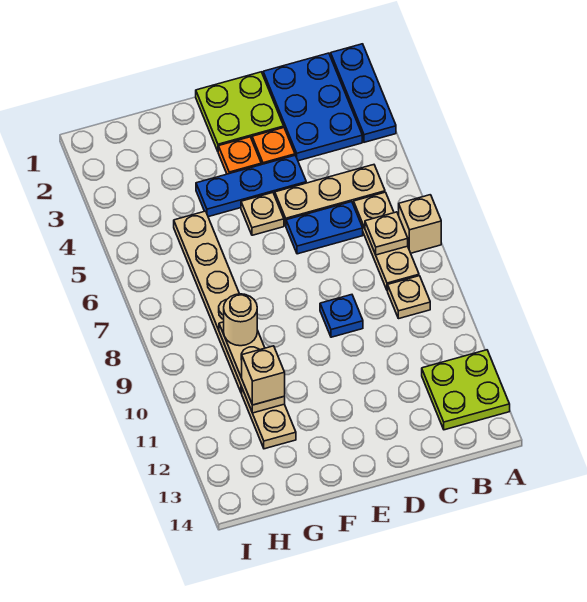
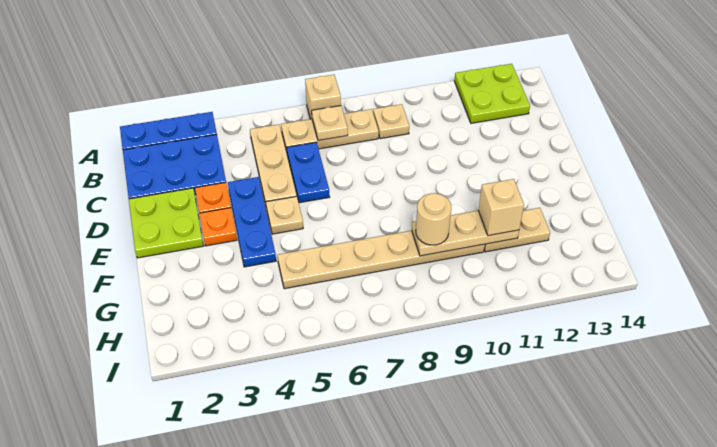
blue 1x1 plate [320,295,363,337] -> none

